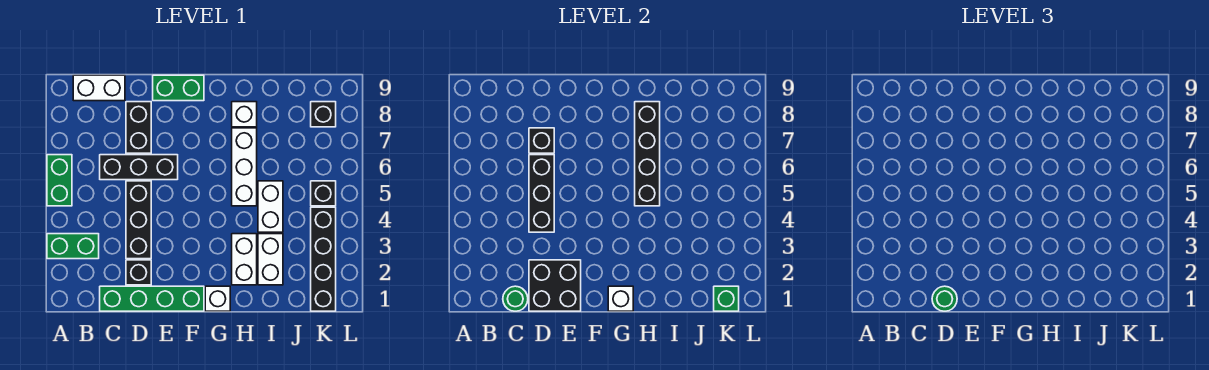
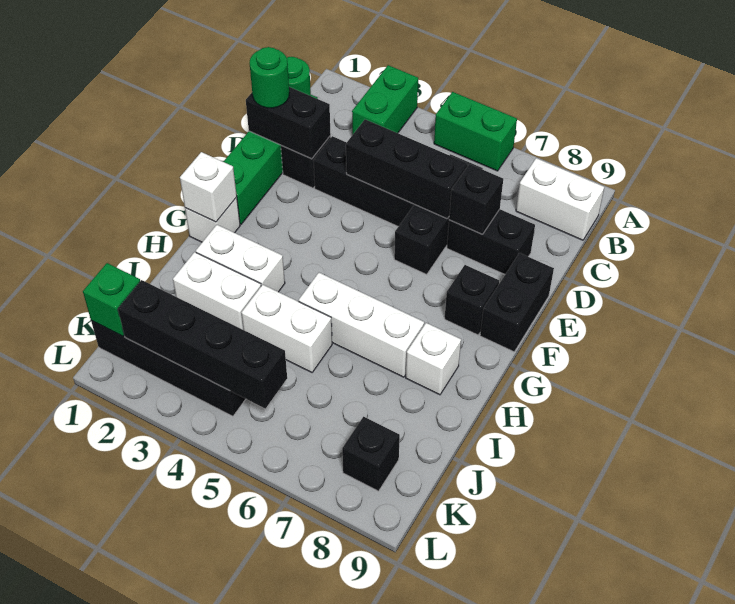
white 1x2 brick [73,75,125,101] -> white 1x2 brick turned to [516,158,604,240]
black 2x2 brick [529,260,581,311] -> black 1x2 brick [246,87,331,159]
green 1x2 brick [153,75,204,101] -> black 1x2 brick [480,253,554,352]
black 1x4 brick [635,102,660,206] -> black 1x4 brick moved to [118,280,287,408]
black 1x1 brick [311,181,336,206] -> black 1x1 brick moved to [445,265,499,335]

